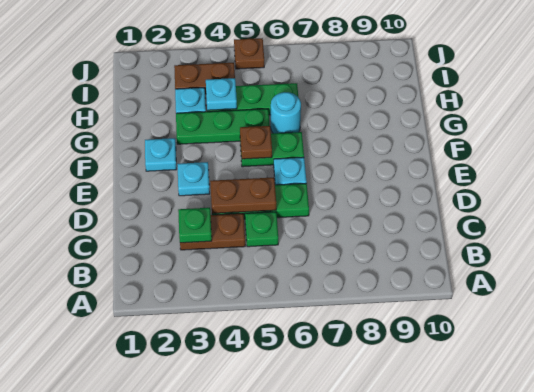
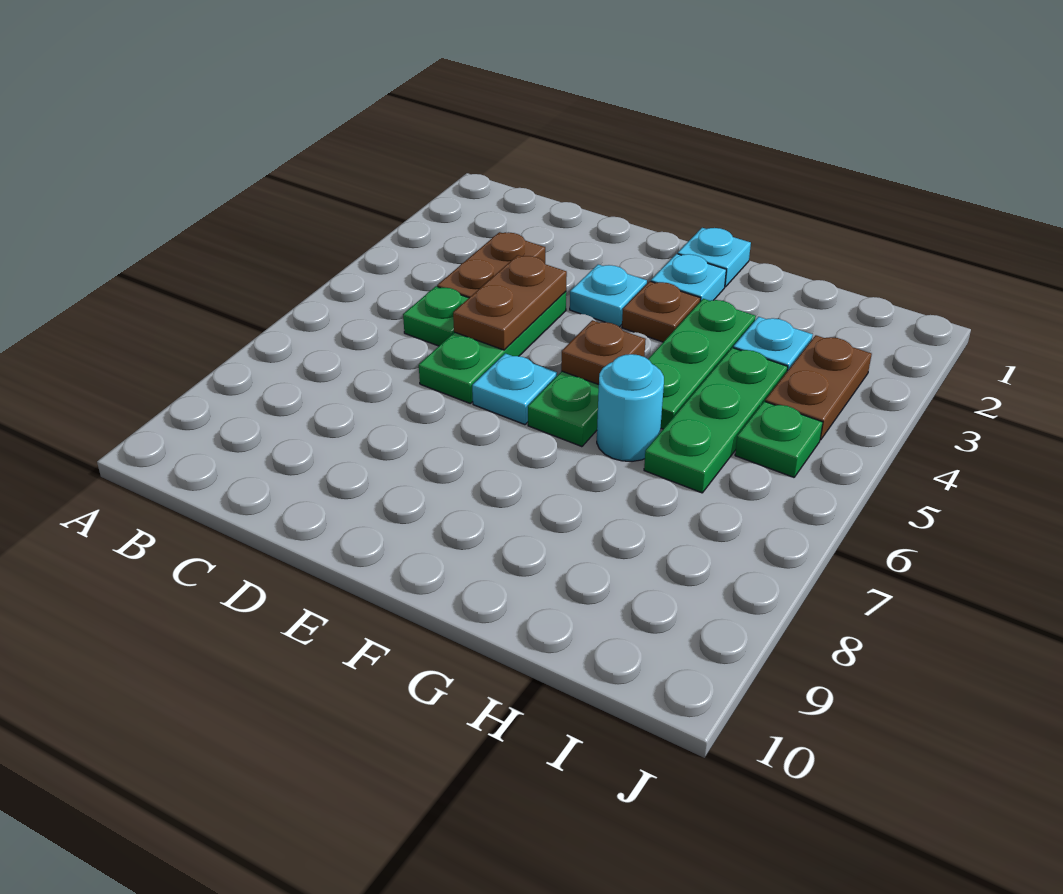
green 1x1 plate [178,208,212,243] -> green 1x1 plate moved to [735,401,823,477]
cyan 1x1 plate [206,78,237,111] -> cyan 1x1 plate moved to [678,228,751,287]
brown 1x1 plate [234,38,264,69] -> brown 1x1 plate moved to [622,281,700,342]

